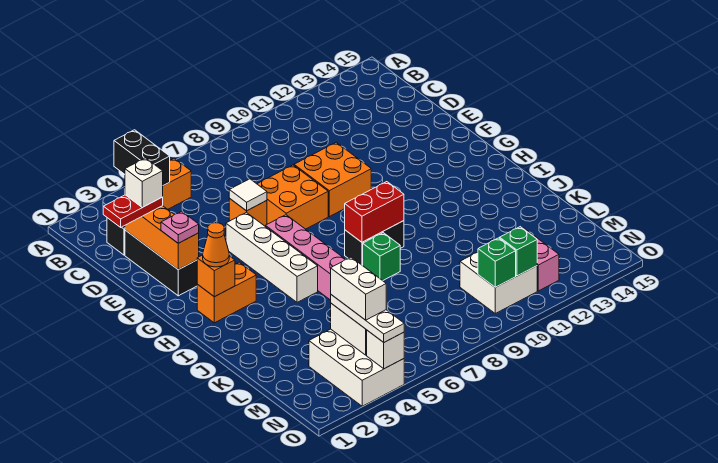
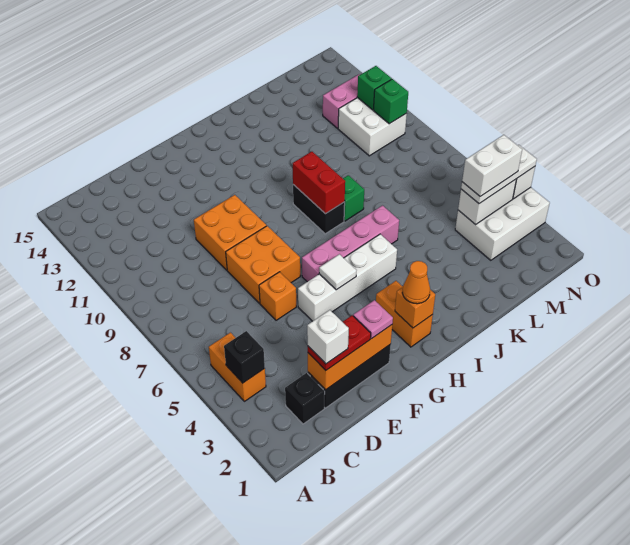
black 1x2 brick [114,130,170,186] -> black 1x1 brick [224,331,265,383]
red 1x2 plate [103,195,163,227] -> red 1x2 plate turned to [308,315,371,370]
white 1x1 tile [229,179,267,211] -> white 1x1 tile moved to [319,254,357,290]

